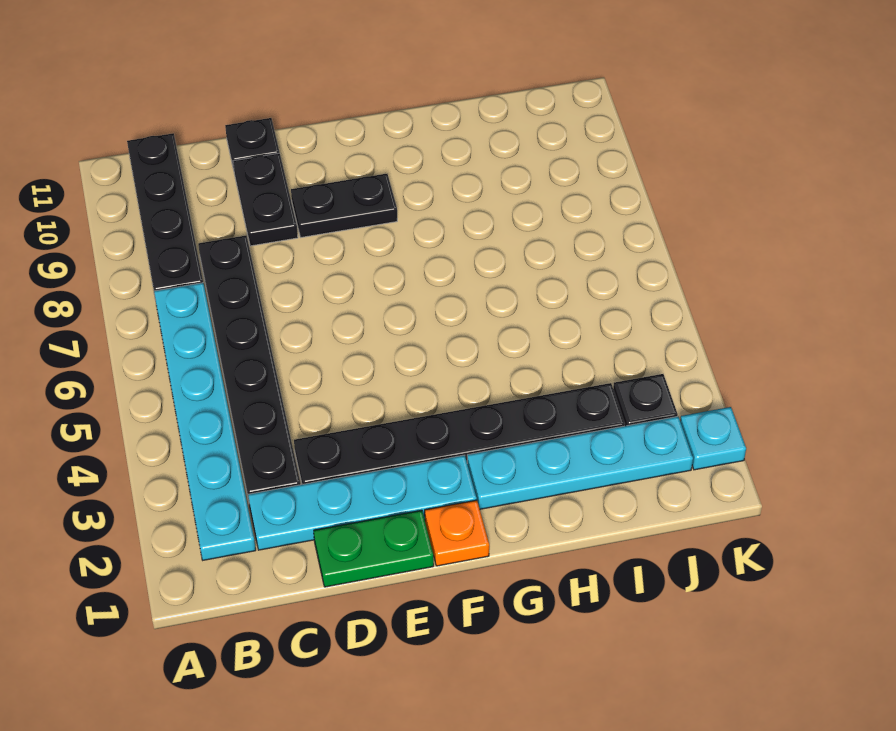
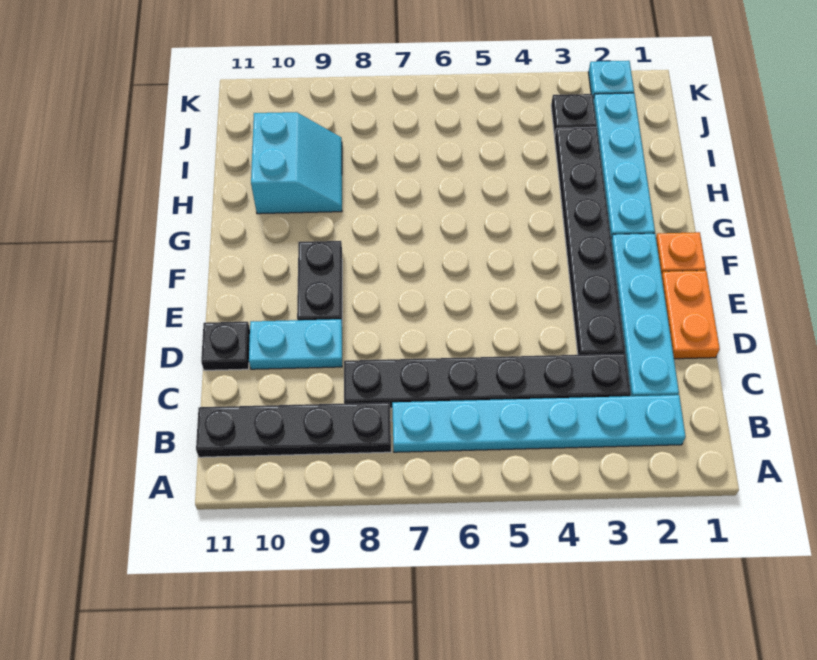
green 1x2 plate [314,510,434,587] -> orange 1x2 plate [662,271,720,359]
black 1x2 plate [233,153,298,246] -> cyan 1x2 plate [249,319,342,369]
none -> cyan 2x2 slope [251,112,342,214]

